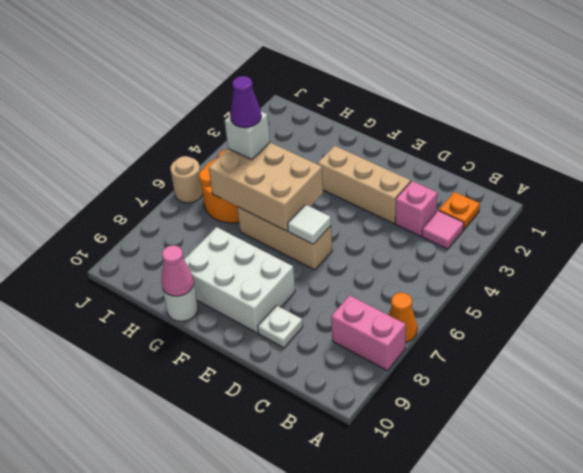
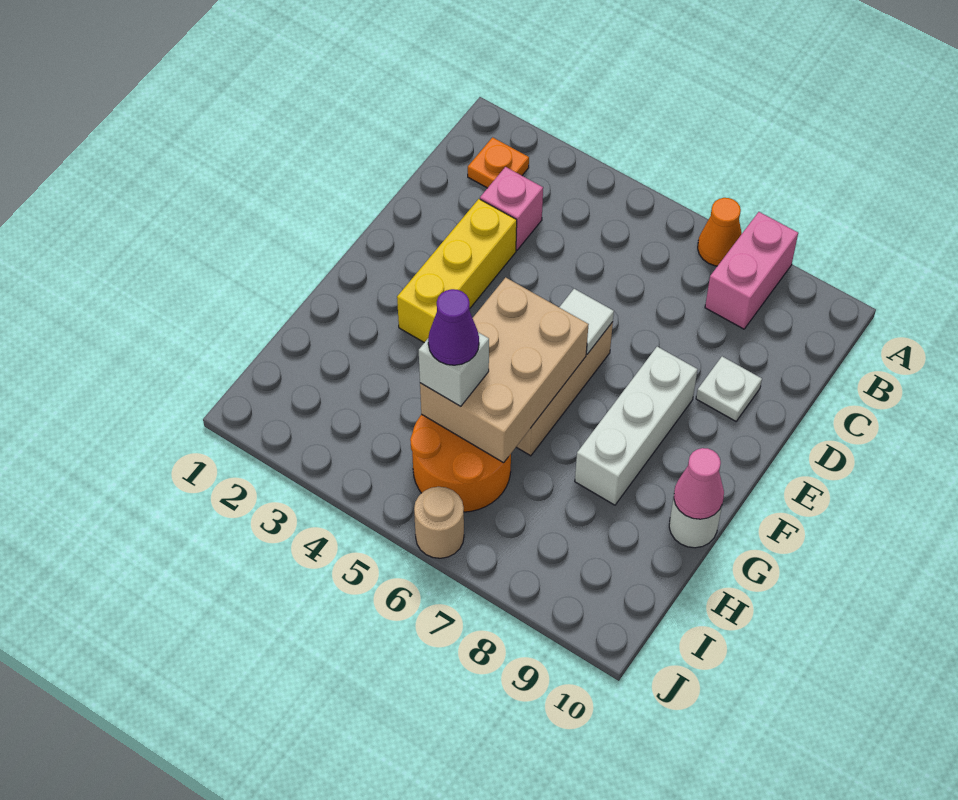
pink 1x1 tile [422,211,464,249] -> none
tan 1x3 brick [318,146,411,224] -> yellow 1x3 brick [397,199,517,343]
white 2x3 brick [184,227,295,333] -> white 1x3 brick [575,347,698,505]

